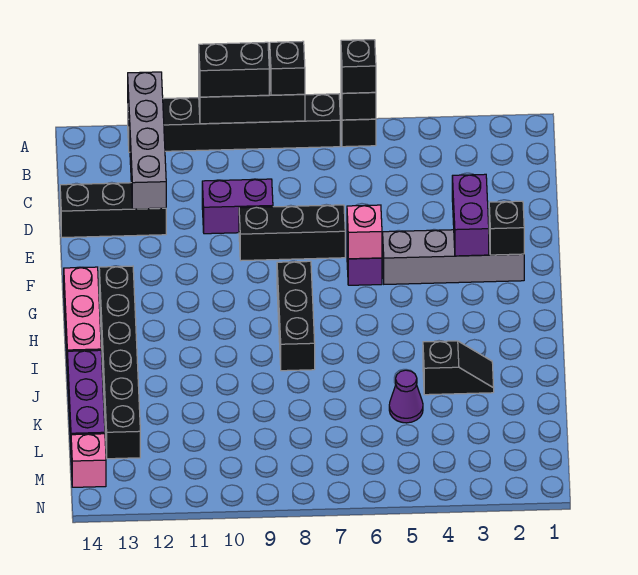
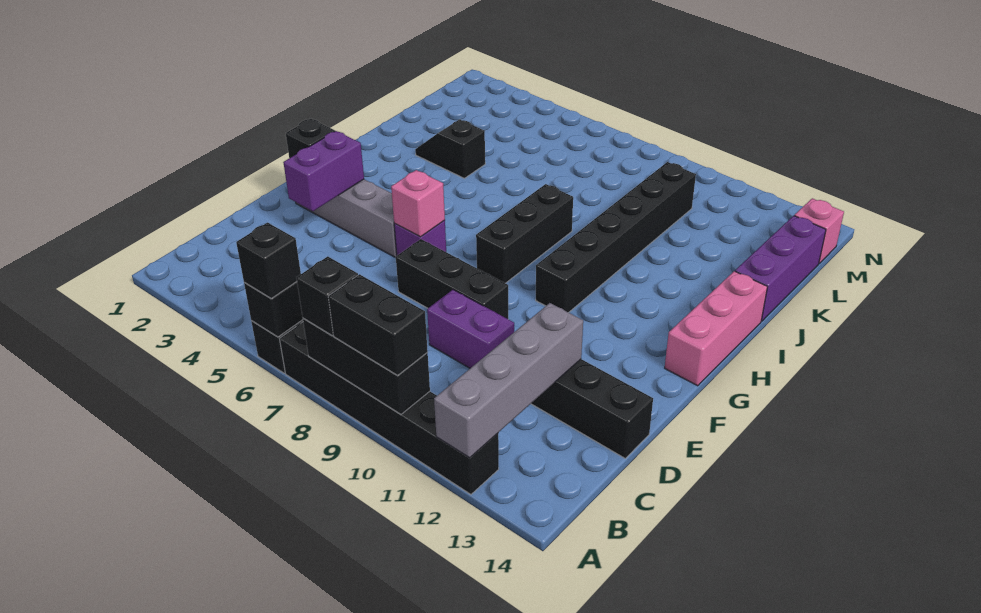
black 1x6 brick [99,266,140,459] -> black 1x6 brick moved to [536,162,696,313]
purple 1x1 cone [389,370,423,423] -> none

